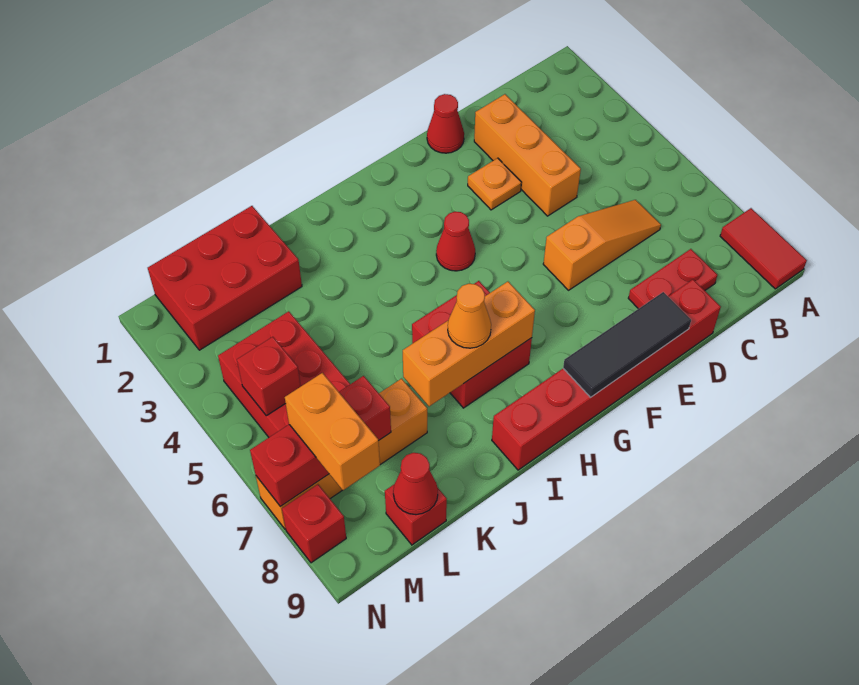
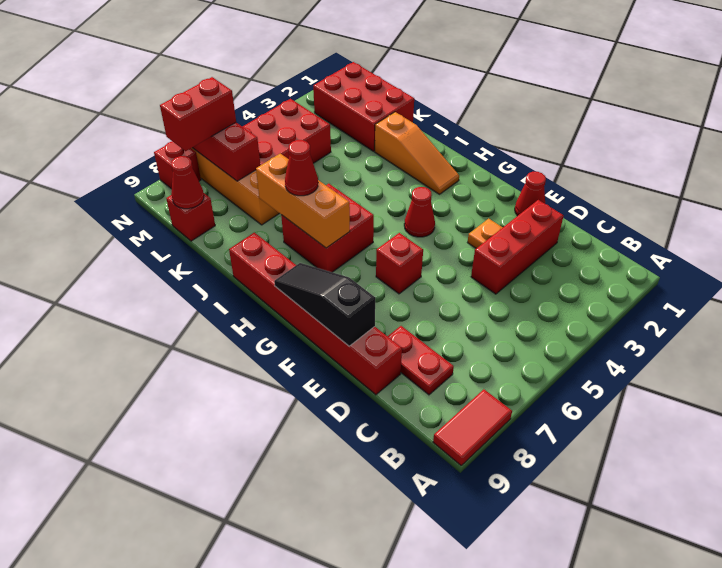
orange 1x3 slope [543,200,661,290] -> orange 1x3 slope moved to [375,112,459,194]
orange 1x3 brick [474,94,581,216] -> red 1x3 brick [471,200,564,294]
black 1x3 tile [563,292,691,398] -> black 1x3 slope [274,263,375,346]
orange 1x1 cone [448,284,491,348] -> red 1x1 cone [285,140,318,196]
red 1x1 brick [237,337,301,416] -> red 1x1 brick moved to [376,233,423,294]
orange 1x2 brick [285,373,380,490] -> red 1x2 brick [160,77,236,151]

